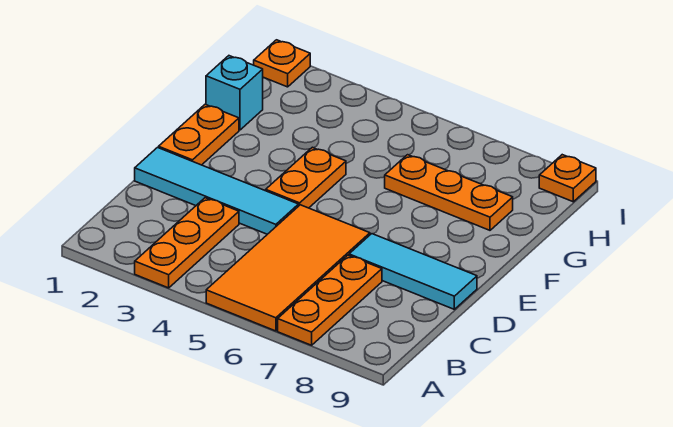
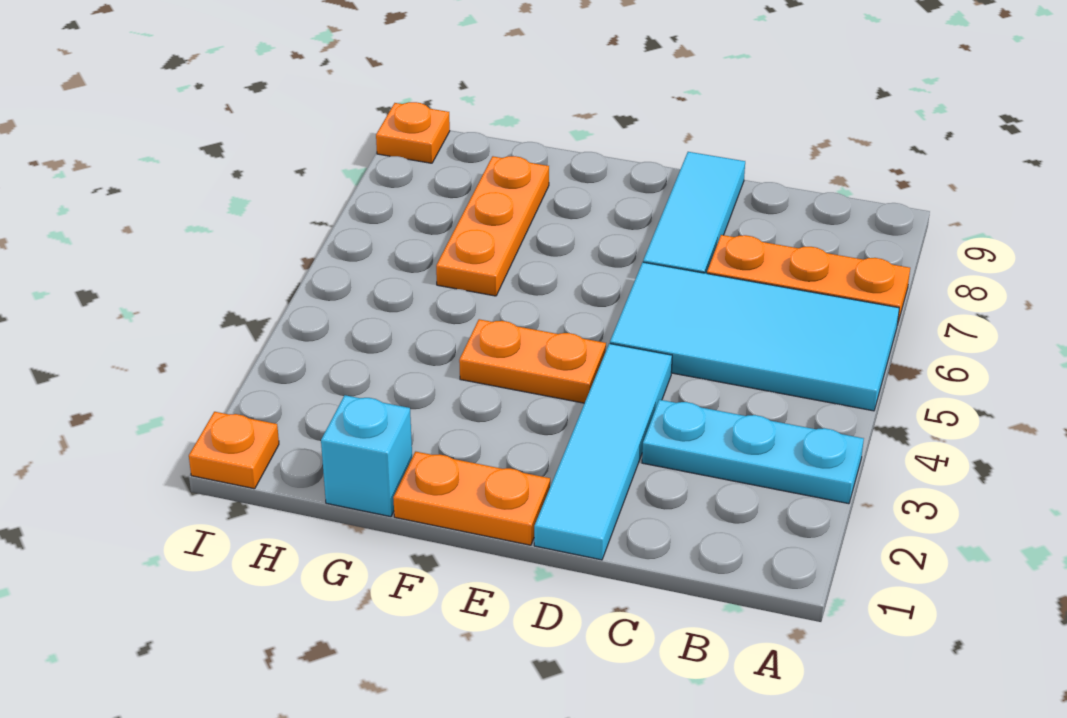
orange 1x3 plate [135,198,239,288] -> cyan 1x3 plate [642,400,864,504]
orange 2x4 tile [206,205,370,331] -> cyan 2x4 tile [610,262,899,411]

